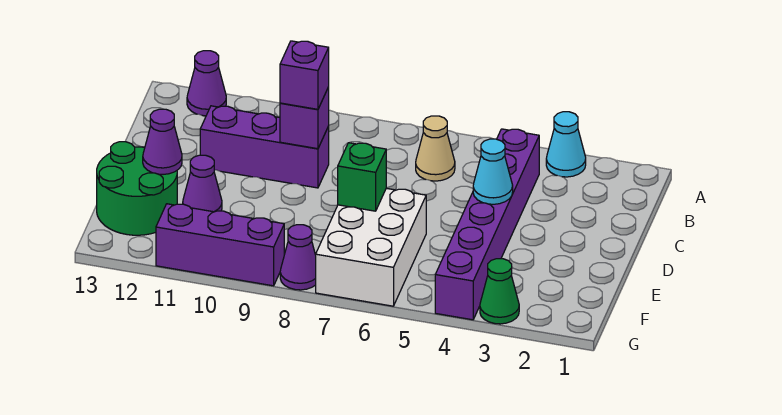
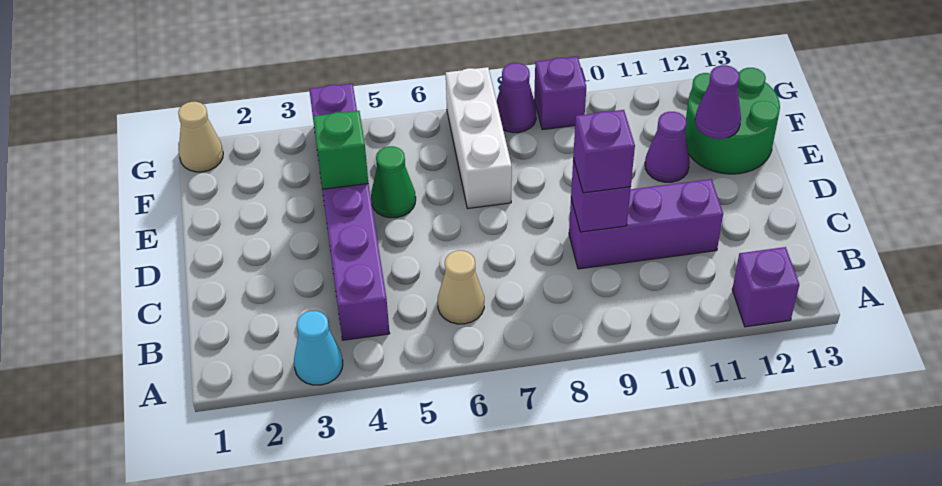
purple 1x1 cone [187,51,226,116] -> purple 1x1 brick [732,247,799,327]
cyan 1x1 cone [473,139,513,204] -> none
white 2x3 brick [316,188,426,306] -> white 1x3 brick [446,67,512,208]
green 1x1 brick [338,143,386,211] -> green 1x1 brick moved to [313,111,368,189]
none -> tan 1x1 cone [178,102,223,172]
green 1x1 cone [480,259,519,324] -> green 1x1 cone moved to [371,146,416,218]
purple 1x3 brick [156,204,284,286] -> purple 1x1 brick [534,56,586,130]

